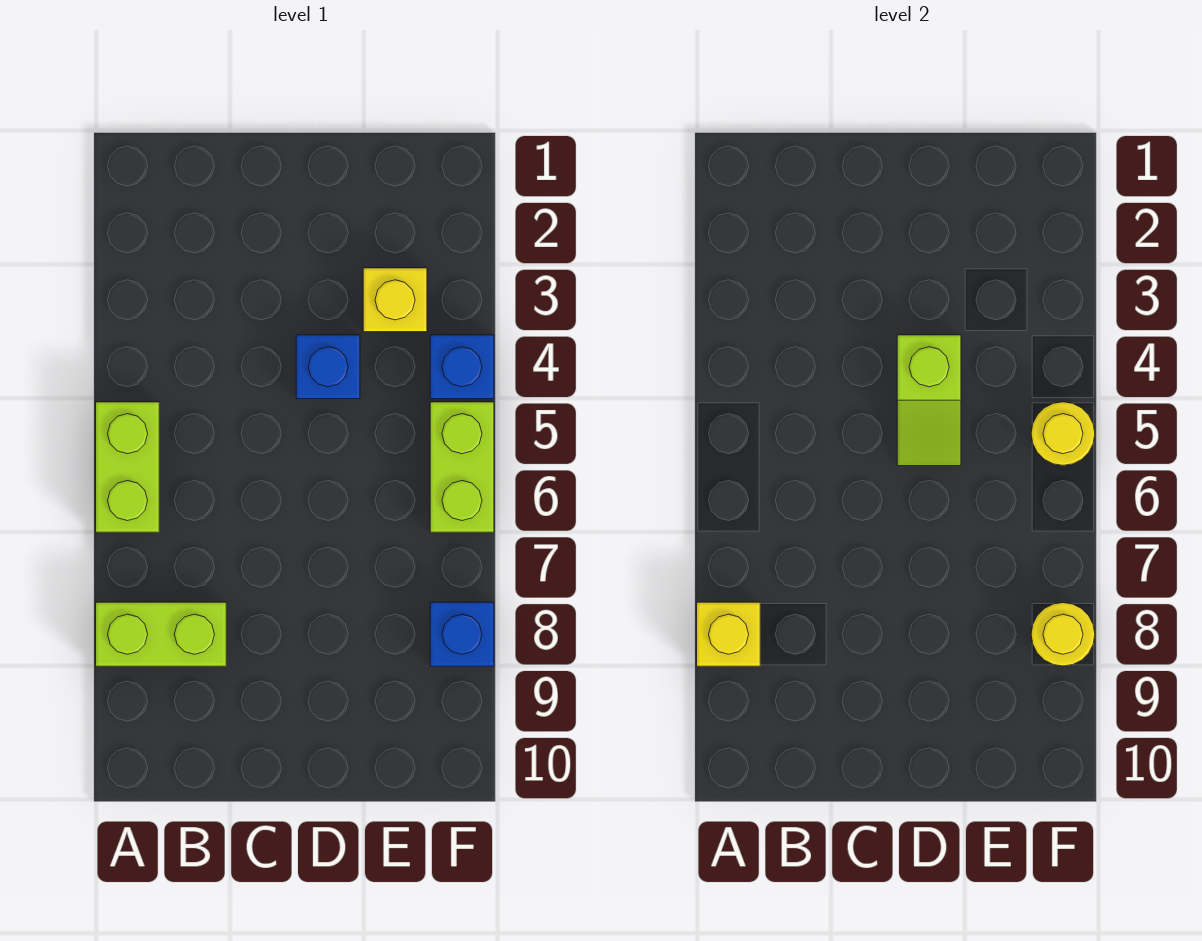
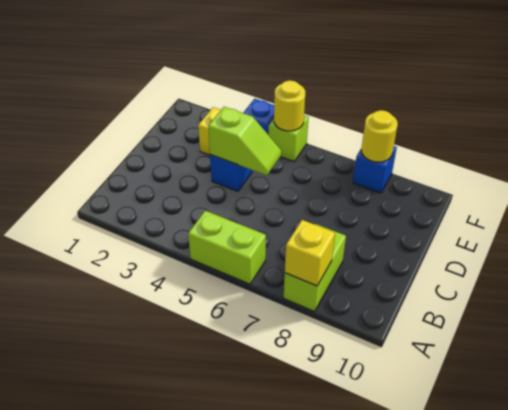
lime 1x2 brick [430,402,494,532] -> lime 1x1 brick [269,116,309,162]

